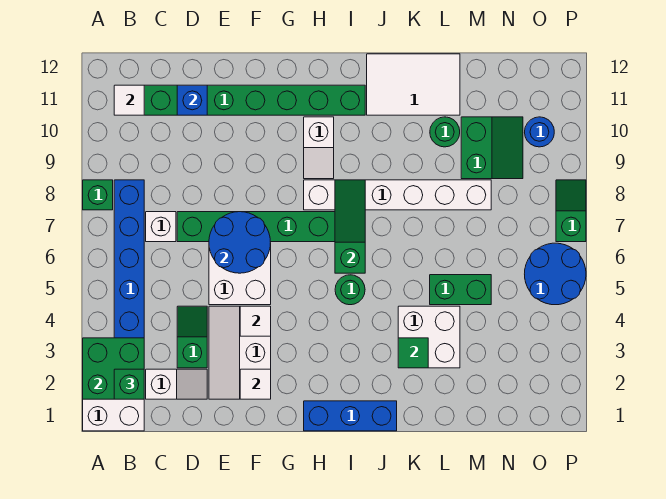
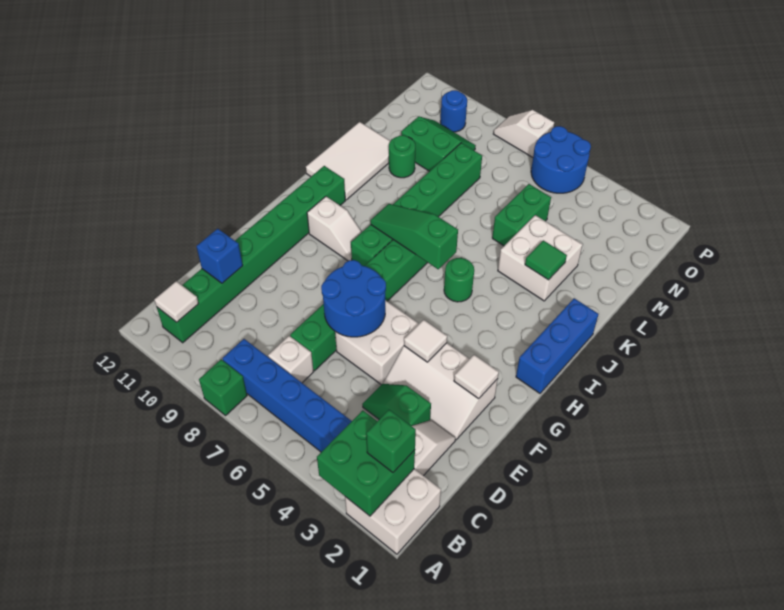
white 1x6 brick [304,180,491,210] -> green 1x6 brick [351,143,482,266]
green 1x2 slope [556,180,586,242] -> white 1x2 slope [493,110,554,157]

